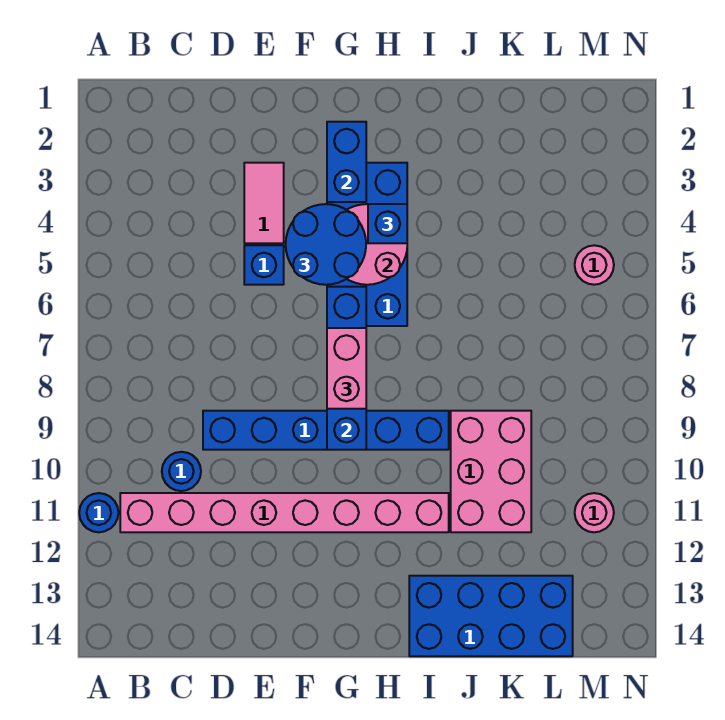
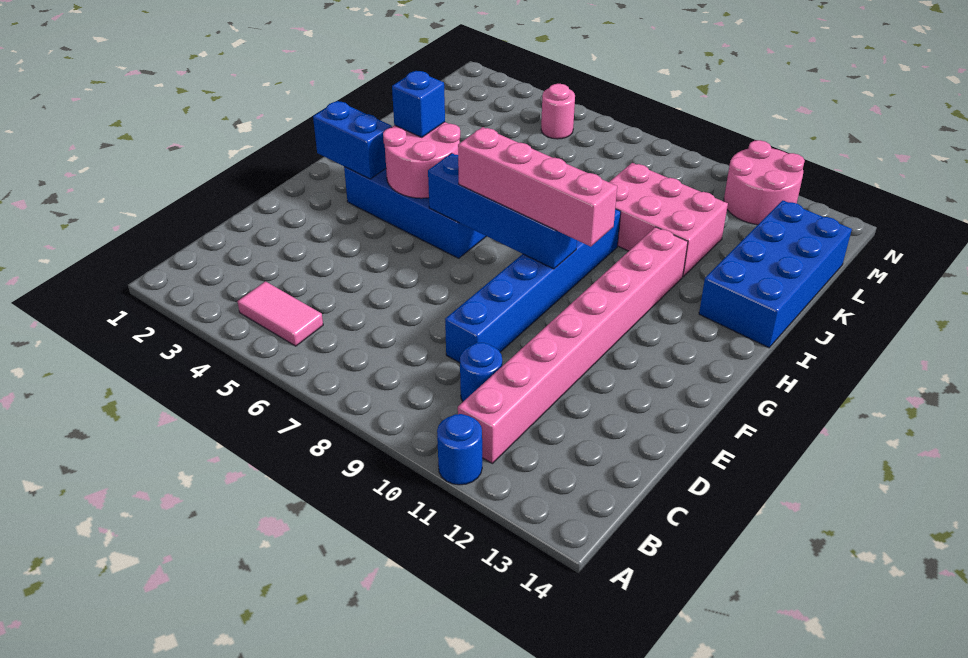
pink 1x2 tile [244,163,284,243] -> pink 1x2 tile moved to [237,281,323,346]
blue 1x1 brick [244,245,284,285] -> none
blue 2x2 round brick [286,204,366,285] -> none
pink 1x2 brick [327,328,366,409] -> pink 1x4 brick [458,127,617,247]
pink 1x1 round brick [575,493,614,532] -> pink 2x2 round brick [724,140,805,225]

